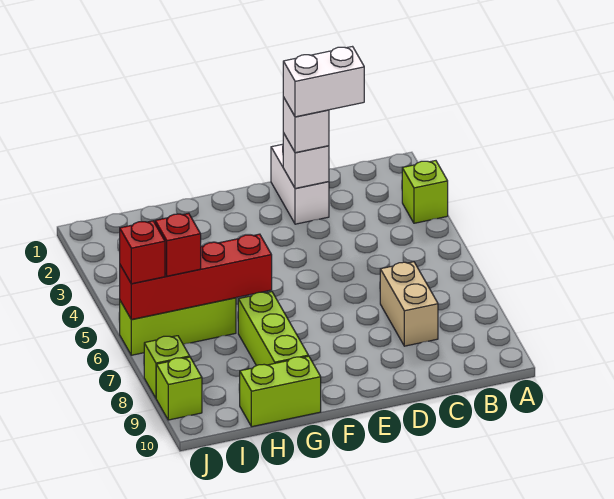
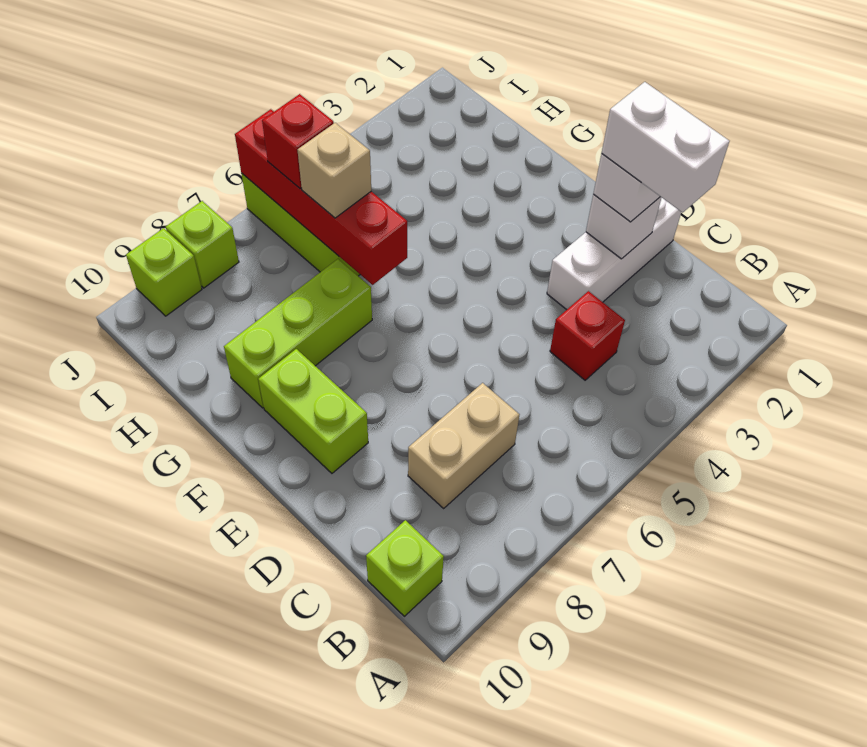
lime 1x1 brick [402,161,448,223] -> lime 1x1 brick moved to [366,520,444,616]
white 1x2 brick [271,144,329,224] -> white 1x3 brick [547,198,681,310]
lime 1x2 brick [240,356,321,427] -> lime 1x2 brick moved to [258,349,368,473]
none -> tan 1x1 brick [298,123,371,218]
red 1x1 brick [120,221,165,284] -> red 1x1 brick moved to [550,291,625,380]

